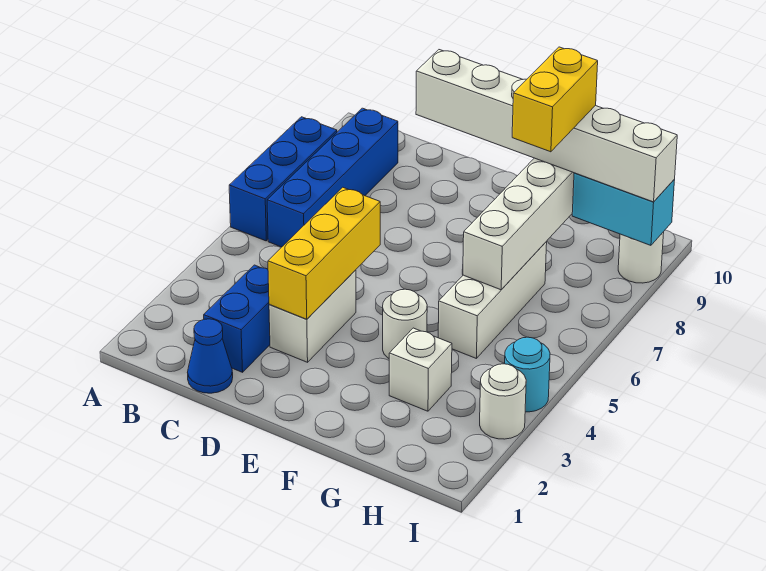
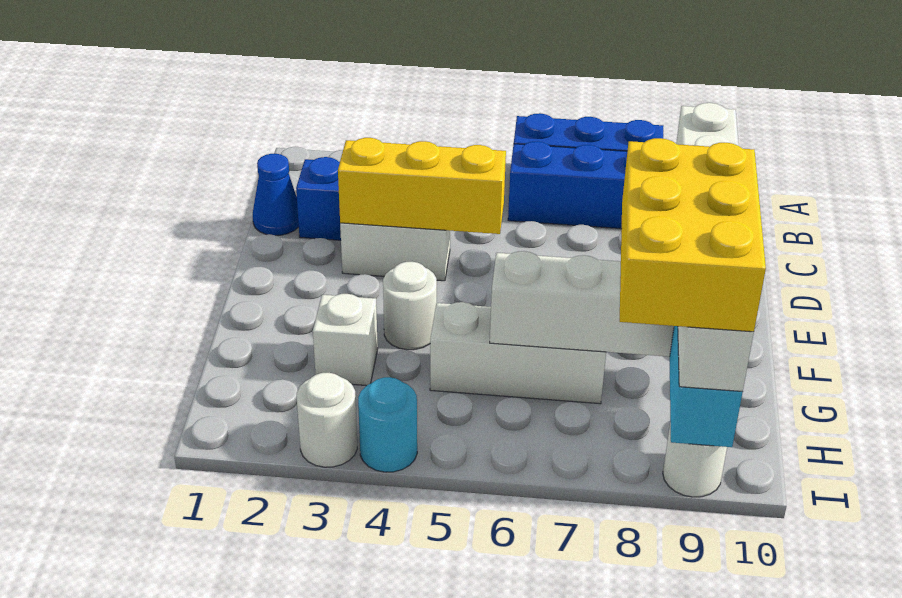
yellow 1x2 brick [512,47,598,152] -> yellow 2x3 brick [620,138,766,332]

